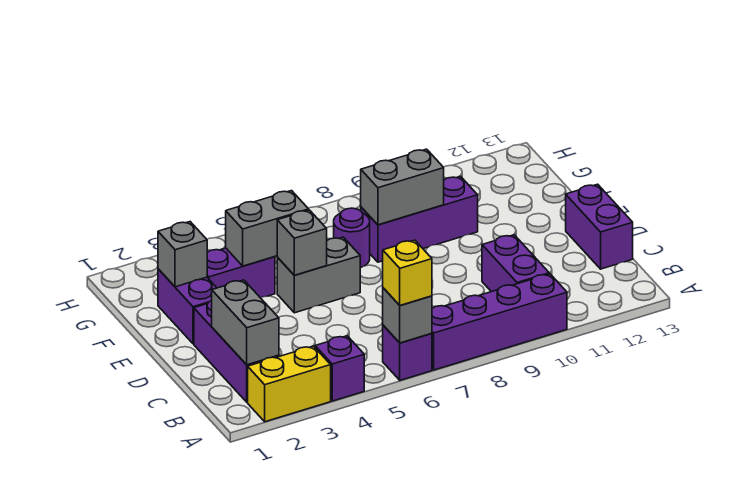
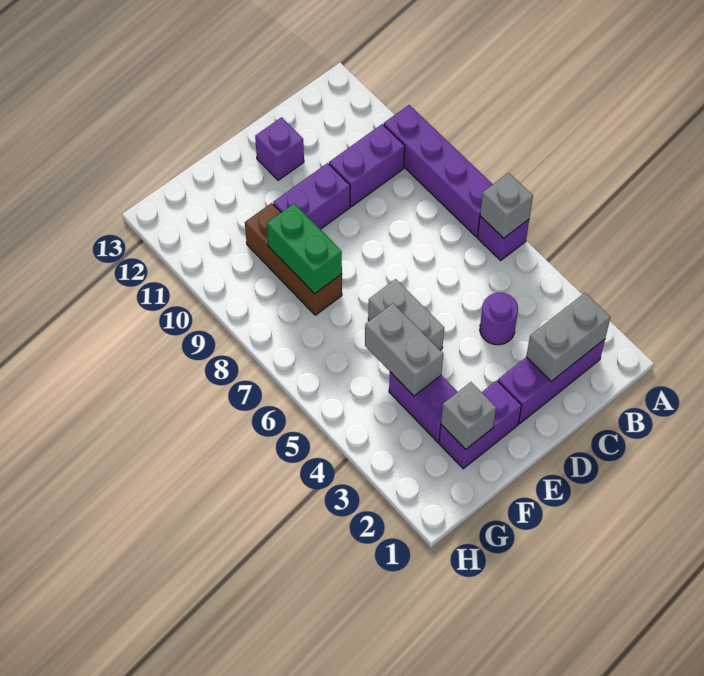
yellow 1x2 brick [248,346,331,422] -> none
purple 1x1 brick [315,336,364,401] -> purple 1x1 brick moved to [255,117,304,180]
yellow 1x1 brick [383,240,432,306] -> none
purple 1x2 brick [566,184,633,269] -> purple 1x2 brick moved to [273,163,350,229]
grey 1x1 brick [277,210,327,275] -> none
purple 1x1 round brick [334,208,370,268] -> purple 1x1 round brick moved to [480,293,518,345]
purple 1x3 brick [361,176,478,262] -> brown 1x3 brick [245,203,342,315]
grey 1x2 brick [361,149,444,225] -> green 1x2 brick [267,203,342,294]

